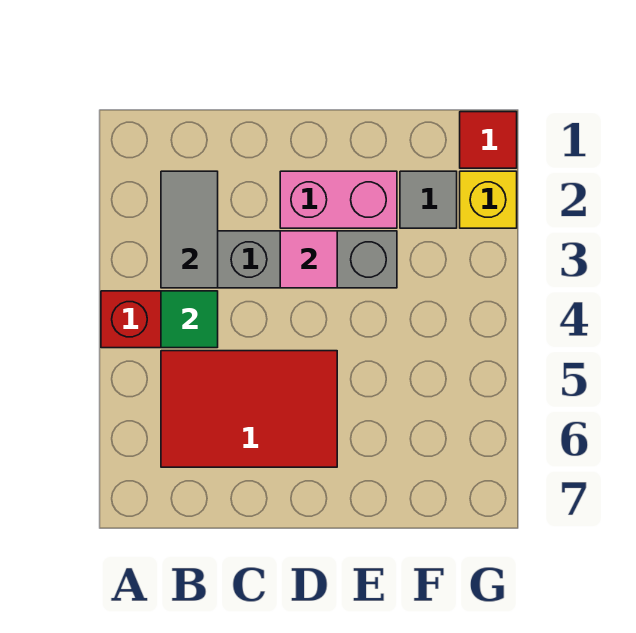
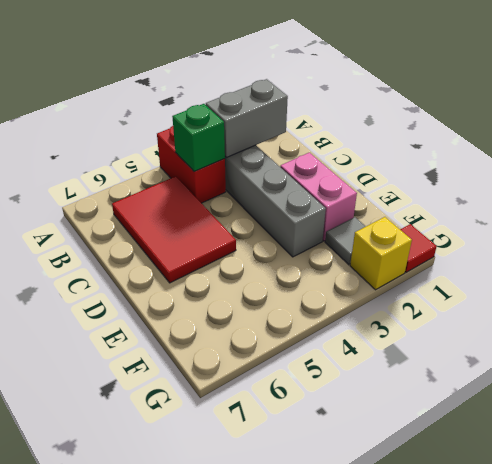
grey 1x2 tile [161,171,218,288] -> grey 1x2 brick [206,79,288,158]
green 1x1 tile [161,291,218,348] -> green 1x1 brick [172,104,225,171]
pink 1x1 tile [280,231,337,288] -> none

